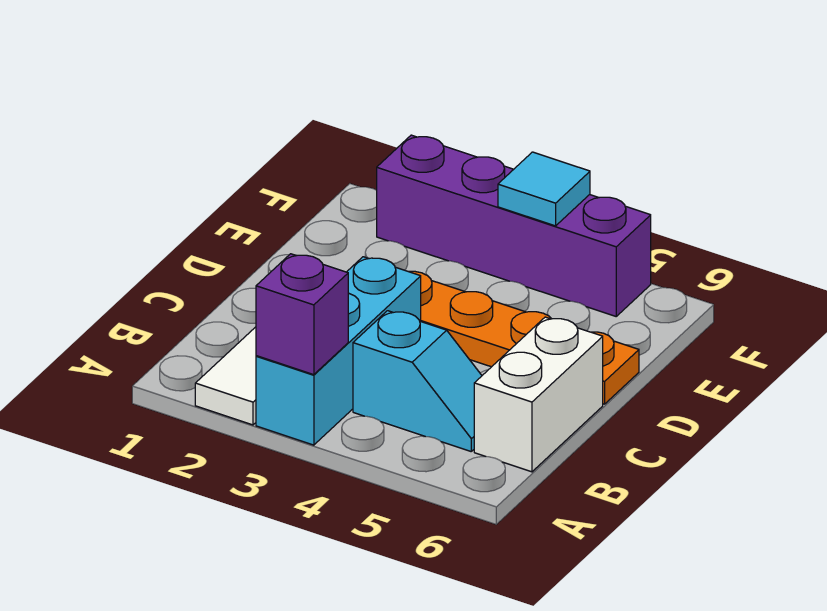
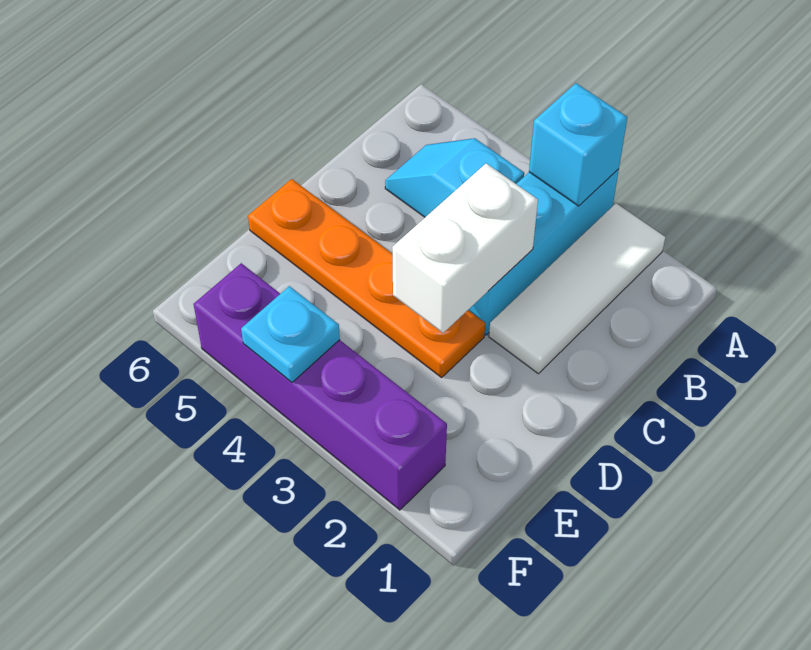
purple 1x1 brick [256,254,348,375] -> cyan 1x1 brick [529,83,627,206]
white 1x2 brick [474,317,603,472] -> white 1x2 brick moved to [392,163,538,333]
cyan 1x1 tile [498,152,590,226] -> cyan 1x1 plate [241,286,340,382]

